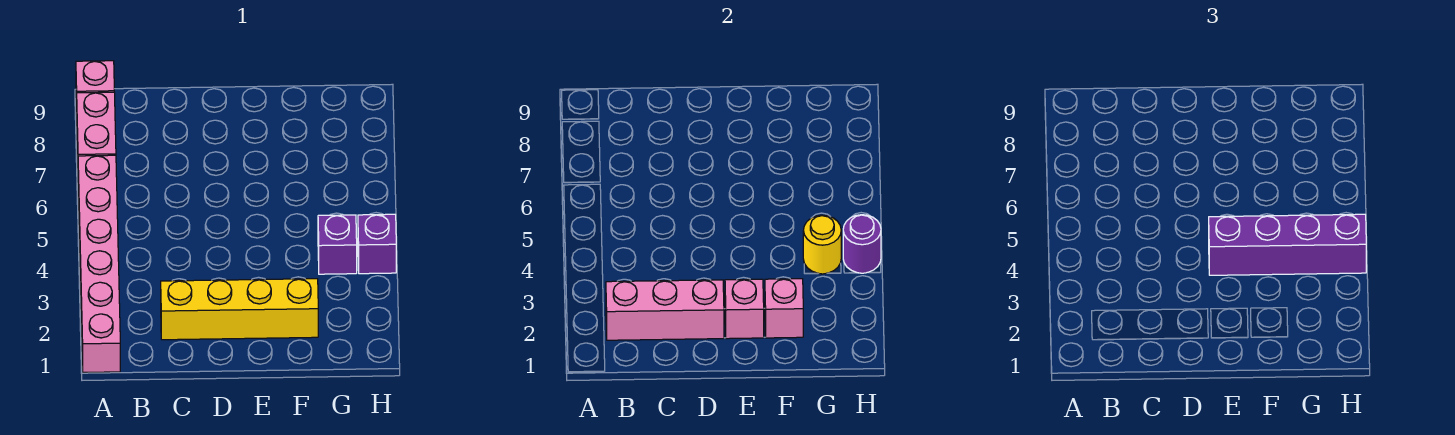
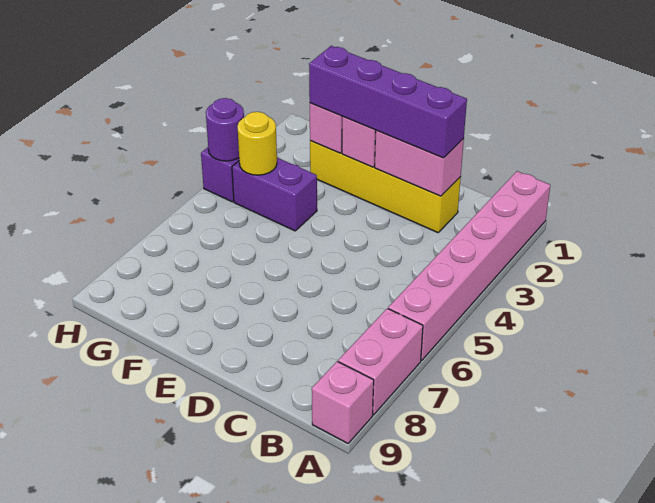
pink 1x3 brick [606,280,724,340] -> pink 1x2 brick [375,130,464,196]
purple 1x4 brick [1209,214,1366,275] -> purple 1x4 brick moved to [309,46,467,158]
purple 1x1 brick [318,215,357,274] -> purple 1x2 brick [232,158,317,231]

